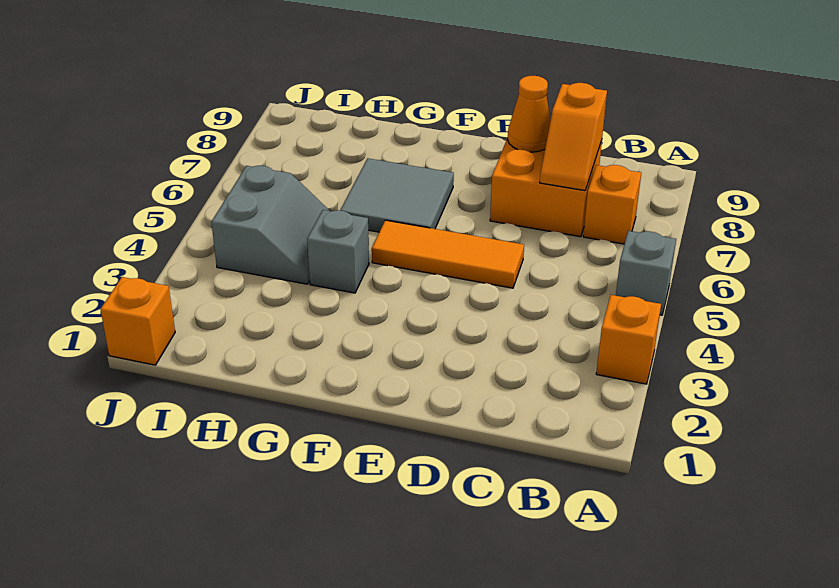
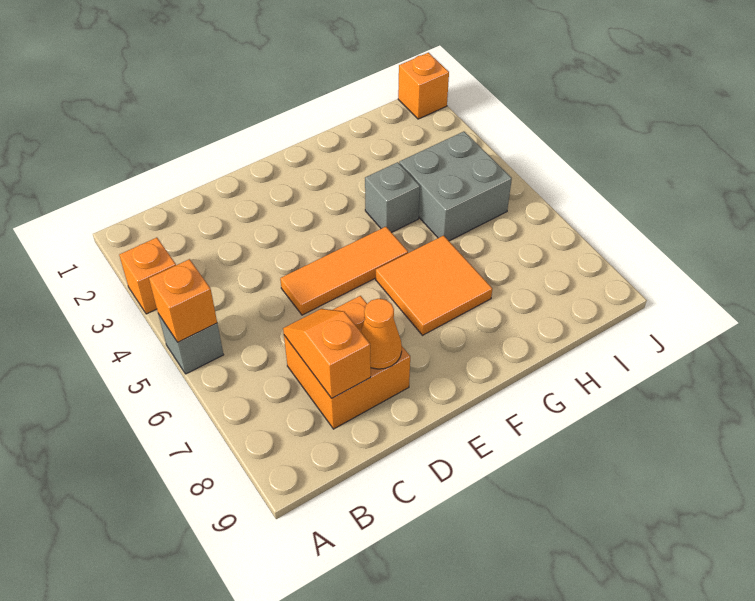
orange 1x1 brick [583,165,641,244] -> orange 1x1 brick moved to [149,259,217,342]
grey 2x2 tile [340,158,454,232] -> orange 2x2 tile [376,236,492,335]
grey 2x2 slope [212,166,329,284] -> grey 2x2 brick [399,132,512,241]

